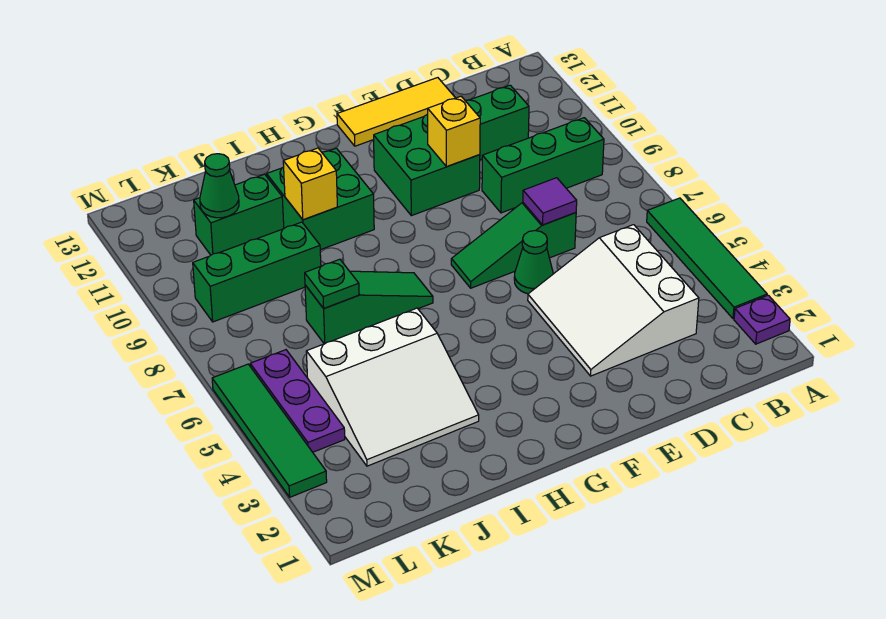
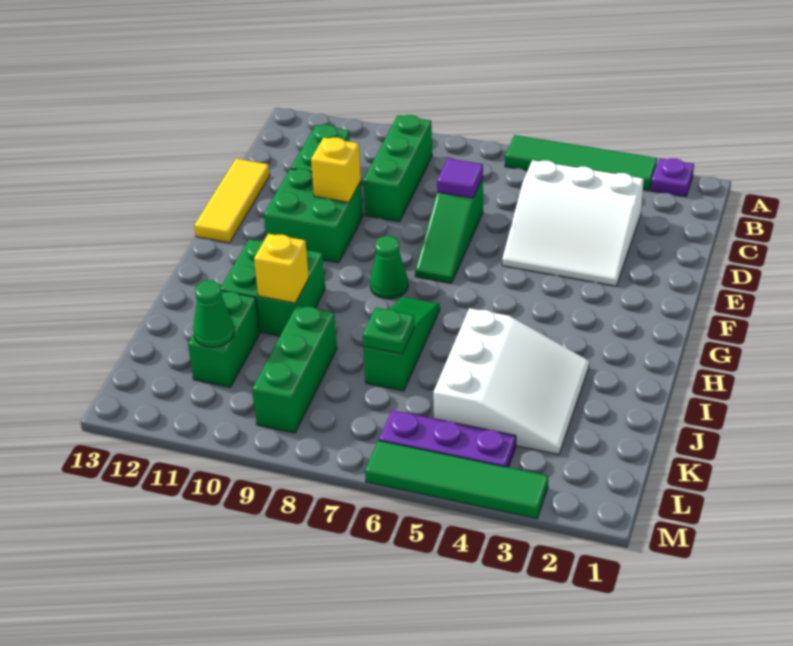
green 1x1 cone [514,231,553,294] -> green 1x1 cone moved to [370,236,408,299]

